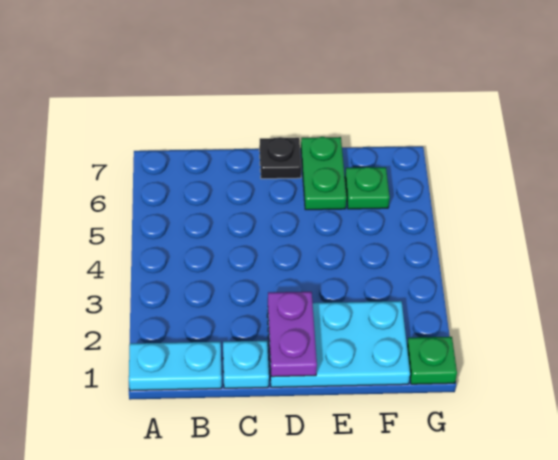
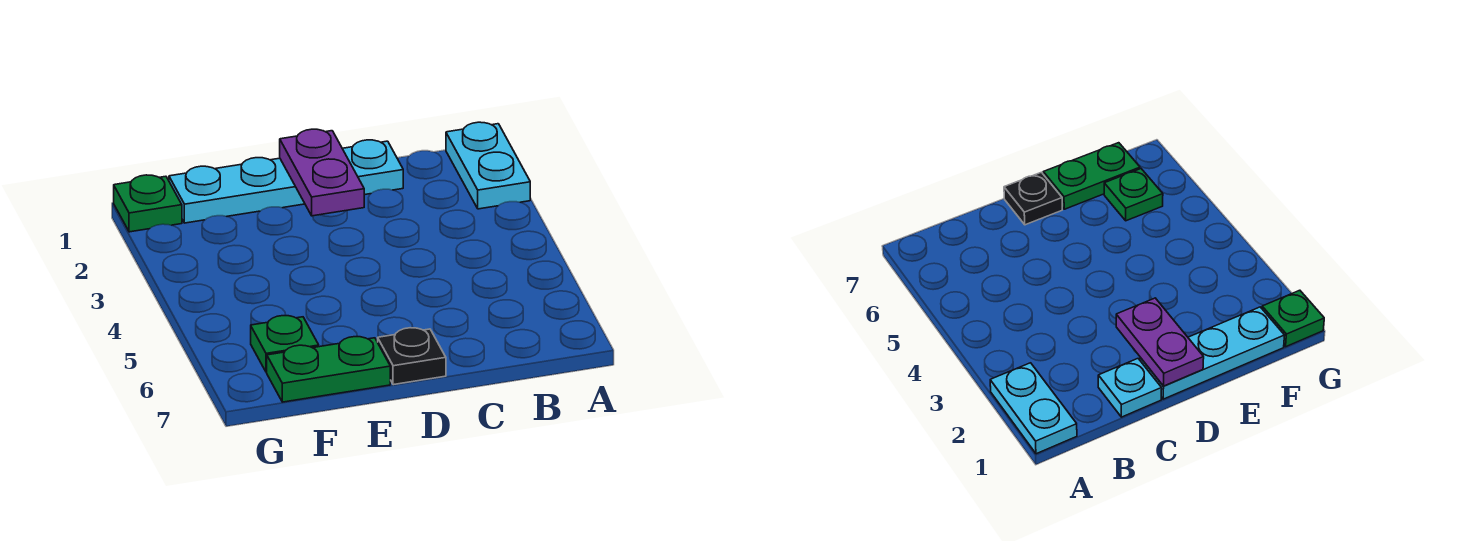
cyan 1x2 plate [129,342,222,391] -> cyan 1x2 plate turned to [446,122,530,209]
cyan 2x3 plate [267,301,410,387] -> cyan 1x3 plate [169,158,305,223]
green 1x2 plate [301,137,347,210] -> green 1x2 plate turned to [267,337,390,402]

